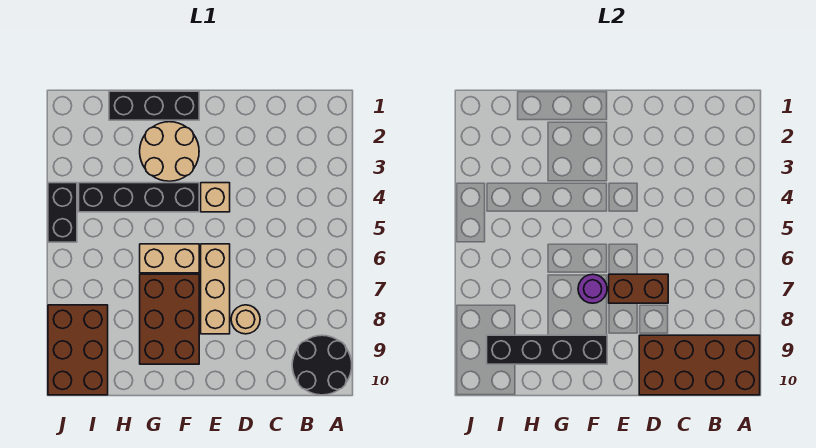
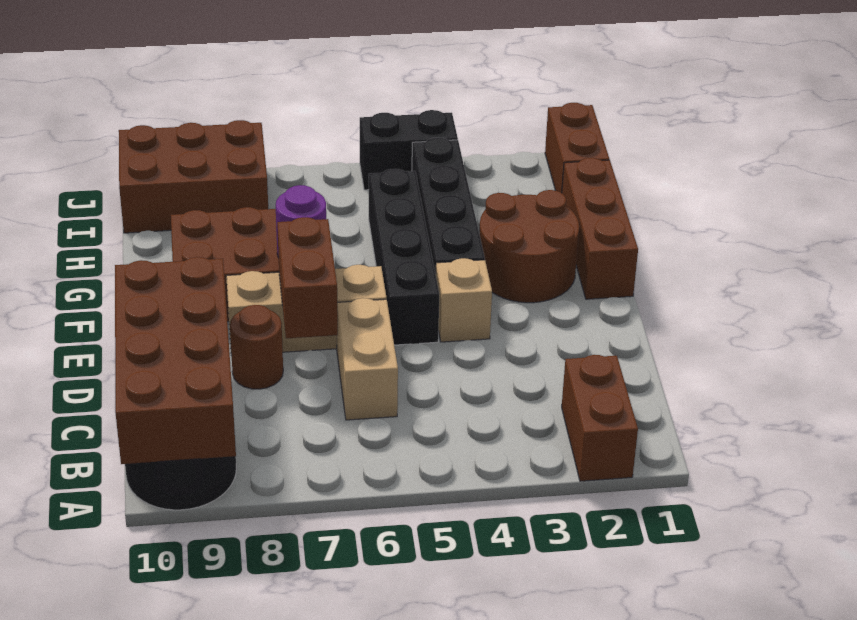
none -> brown 1x2 brick [562,355,638,481]
tan 1x1 round brick [231,305,260,334] -> brown 1x1 round brick [230,305,283,389]
black 1x3 brick [109,91,199,120] -> brown 1x3 brick [562,158,638,299]
tan 2x2 round brick [140,122,199,181] -> brown 2x2 round brick [479,190,579,303]
tan 1x2 brick [140,244,199,273] -> tan 1x2 brick moved to [337,298,398,420]
black 1x4 brick [487,335,607,364] -> black 1x4 brick moved to [369,169,439,345]
none -> brown 1x2 brick [545,103,609,193]

